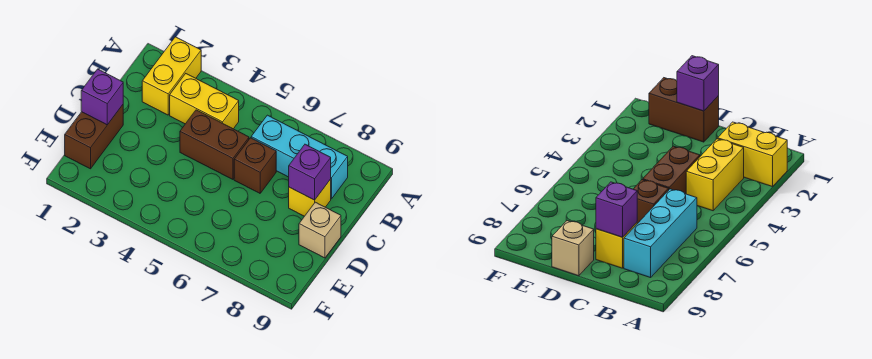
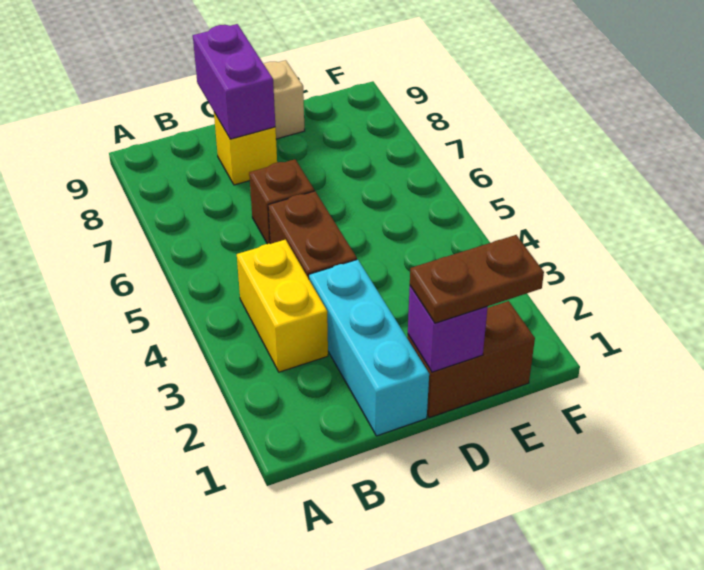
yellow 1x2 brick [142,37,201,115] -> none
cyan 1x3 brick [251,115,348,199] -> cyan 1x3 brick moved to [309,259,429,436]
purple 1x1 brick [289,144,331,200] -> purple 1x2 brick [193,24,275,139]
none -> brown 1x2 plate [410,235,544,323]

